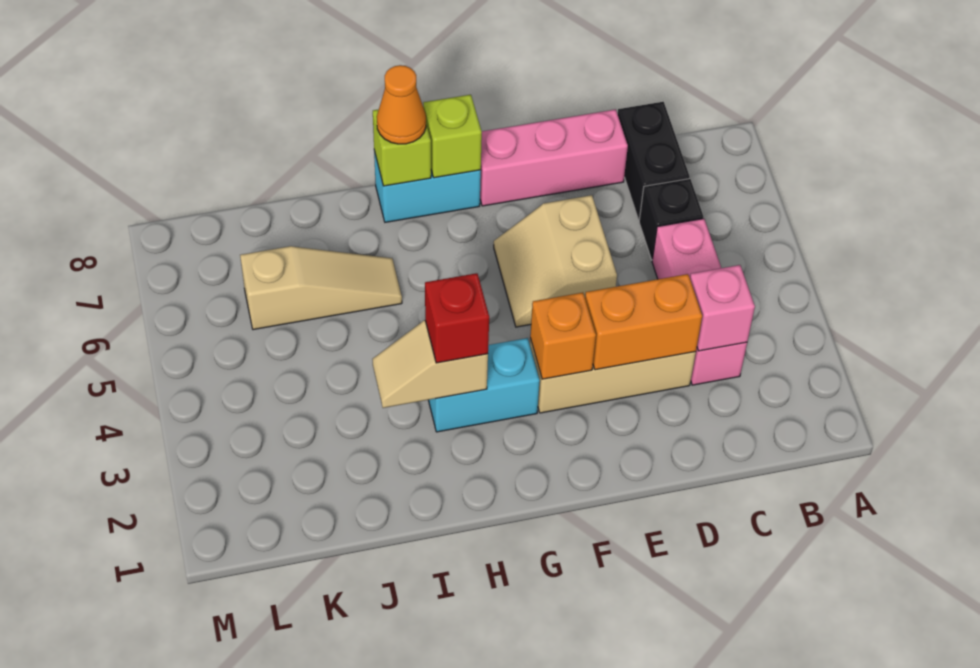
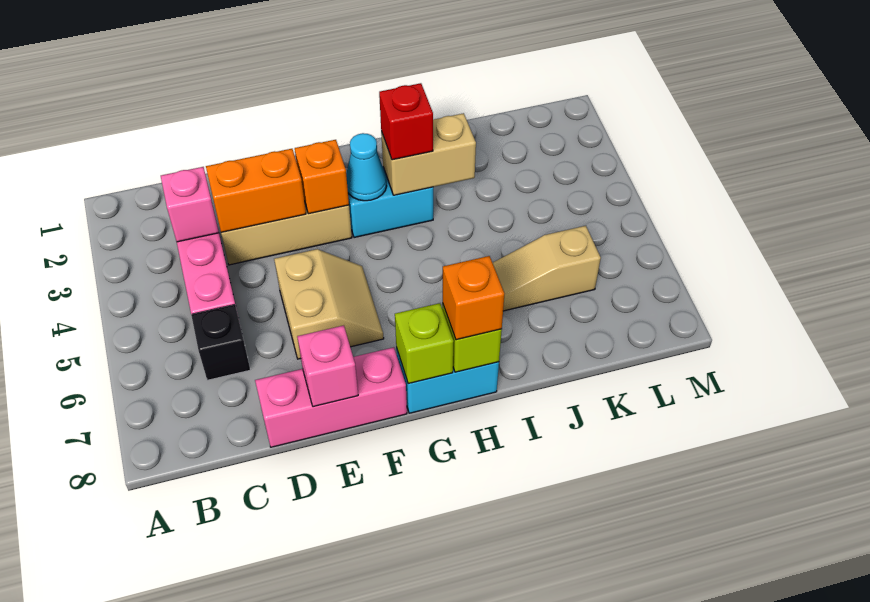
black 1x2 brick [618,102,690,220] -> none
none -> pink 1x1 brick [297,325,358,407]
none -> cyan 1x1 cone [346,133,387,201]
tan 1x2 slope [372,320,488,408] -> tan 1x2 brick [381,113,476,195]
orange 1x1 cone [377,65,426,144] -> orange 1x1 brick [443,256,504,340]

